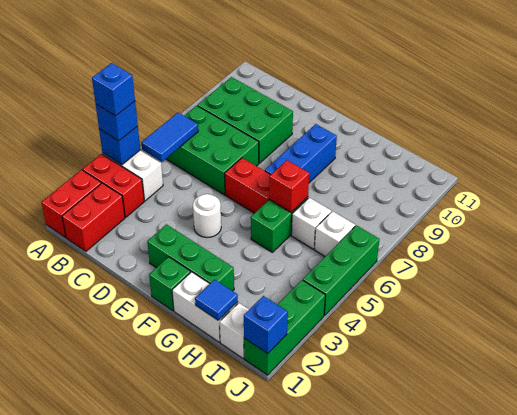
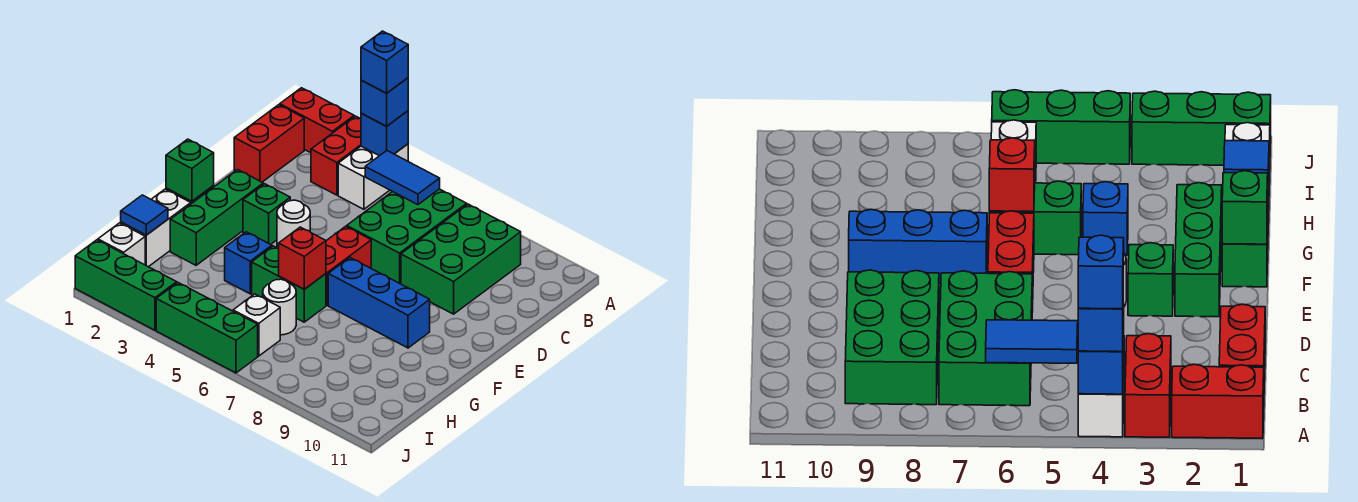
red 1x2 brick [62,183,125,251] -> red 1x2 brick turned to [234,105,304,182]
none -> green 1x1 brick [243,184,290,244]
none -> green 1x1 brick [166,139,214,201]
white 1x1 brick [292,197,331,249] -> white 1x1 round brick [263,279,296,335]
blue 1x1 brick [244,296,288,354] -> blue 1x1 brick moved to [225,232,272,294]

